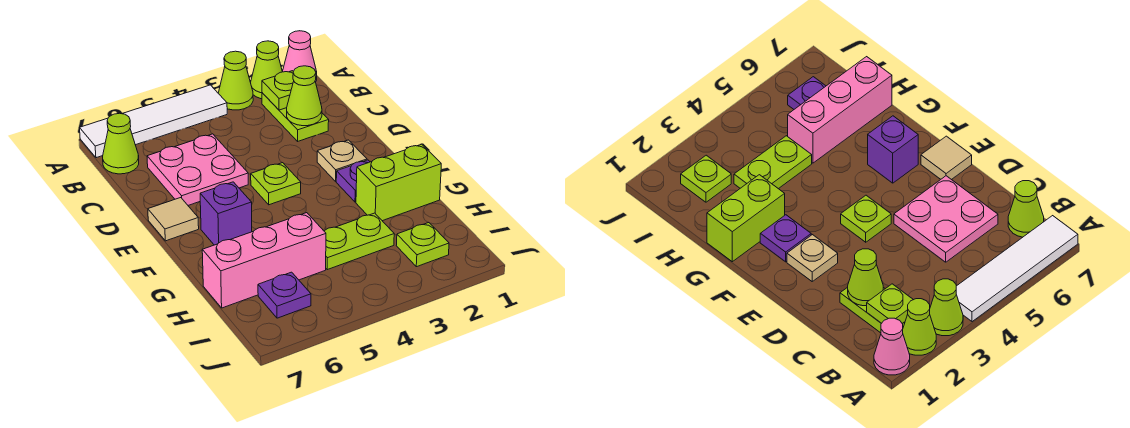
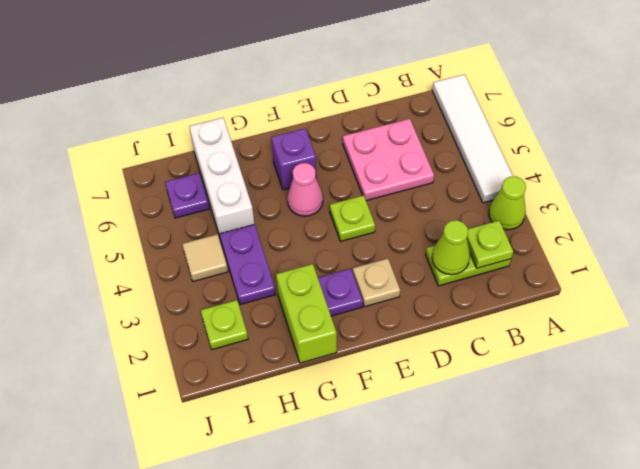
pink 1x1 cone [282,31,317,82] -> pink 1x1 cone moved to [287,163,323,216]
lime 1x1 cone [251,41,282,99] -> none
lime 1x1 cone [103,113,139,174] -> none
tan 1x1 tile [148,198,199,241] -> tan 1x1 tile moved to [182,234,228,281]
lime 1x2 plate [324,213,394,270] -> purple 1x2 plate [220,224,276,305]
pink 1x3 brick [202,213,326,308] -> white 1x3 brick [189,118,254,236]

